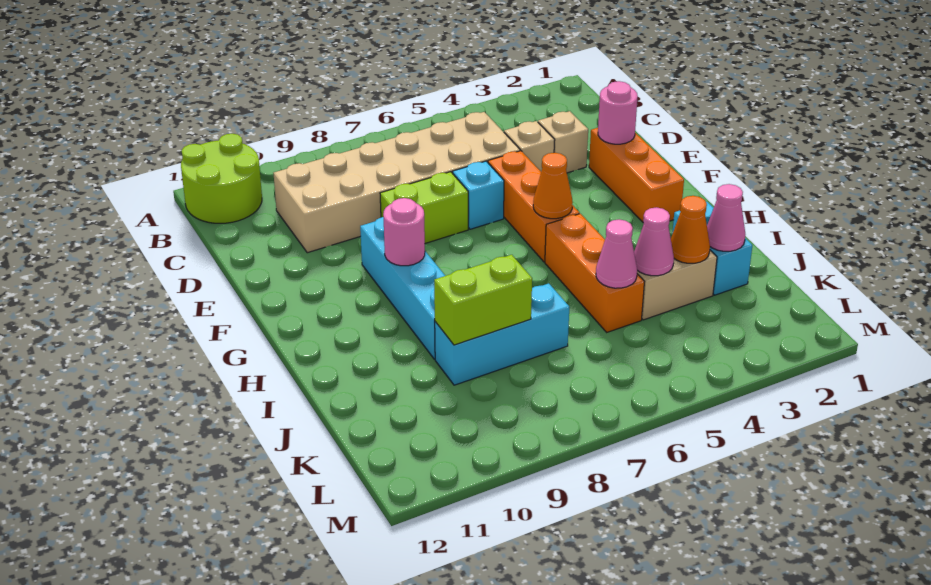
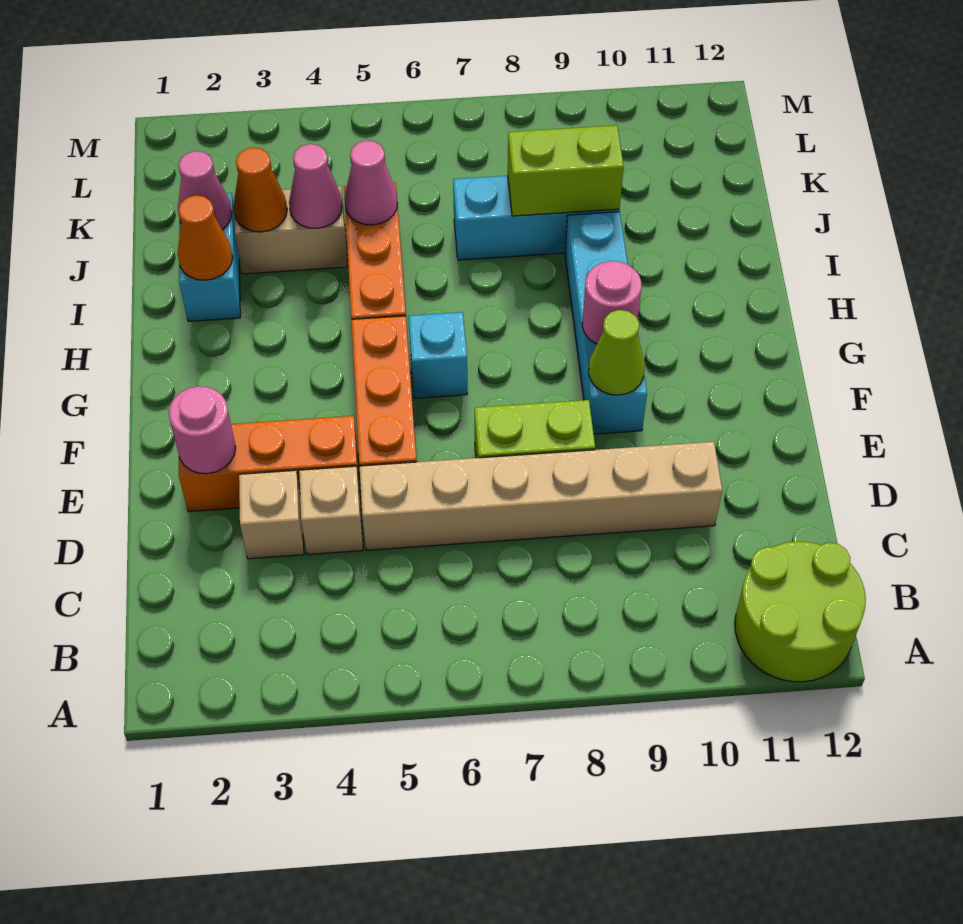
tan 2x6 brick [273,112,520,253] -> tan 1x6 brick [360,442,722,550]
orange 1x3 brick [589,128,684,222] -> orange 1x3 brick turned to [179,416,360,512]
cyan 1x1 brick [453,161,504,229] -> cyan 1x1 brick moved to [409,312,467,398]
none -> lime 1x1 cone [589,310,645,395]
orange 1x1 cone [533,153,573,219] -> orange 1x1 cone moved to [178,195,233,280]

